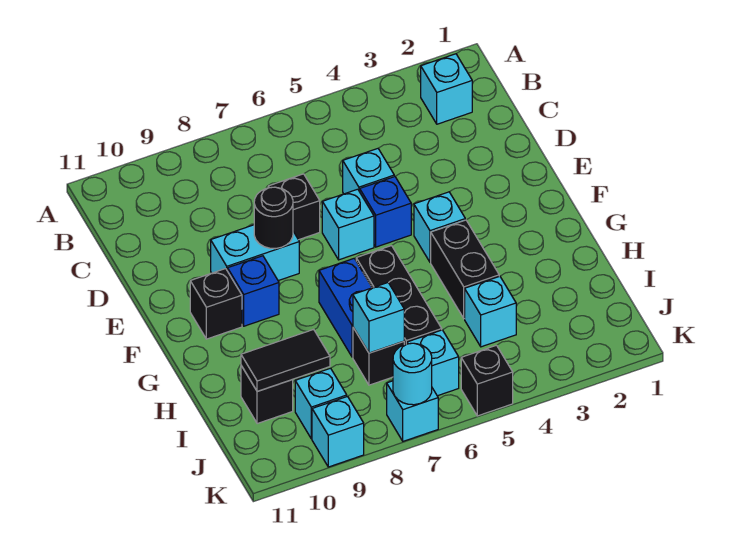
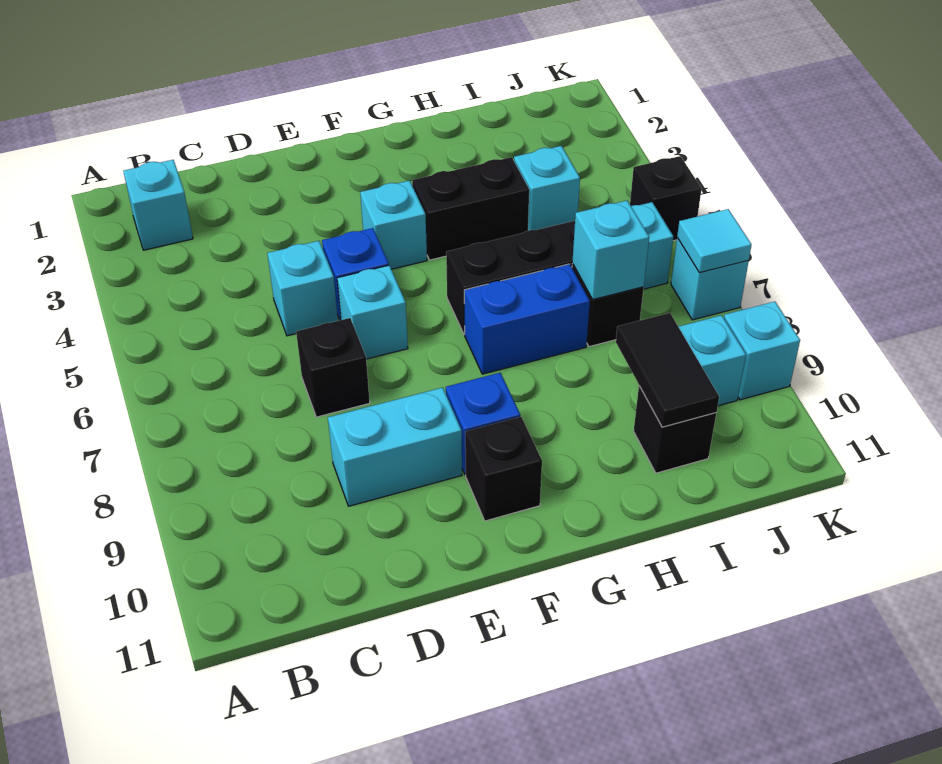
cyan 1x2 brick [211,225,299,281] -> cyan 1x2 brick turned to [328,388,462,506]
black 1x1 round brick [254,187,293,249] -> none
cyan 1x1 round brick [393,343,432,405] -> cyan 1x1 tile [677,209,752,273]

